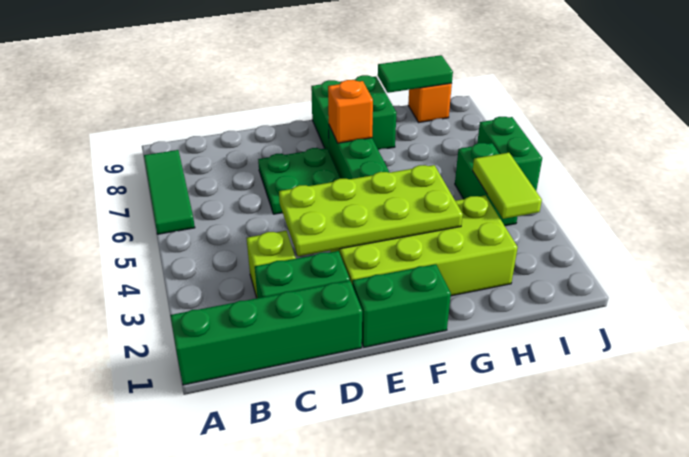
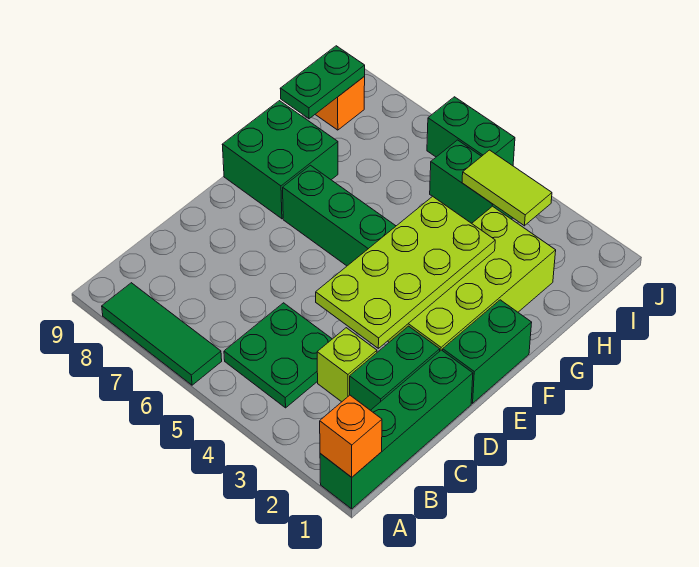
green 2x2 plate [258,148,341,214] -> green 2x2 plate moved to [224,303,332,408]
orange 1x1 brick [328,80,373,143] -> orange 1x1 brick moved to [320,395,382,477]
green 1x2 tile [378,55,453,93] -> green 1x2 plate [280,46,365,119]

